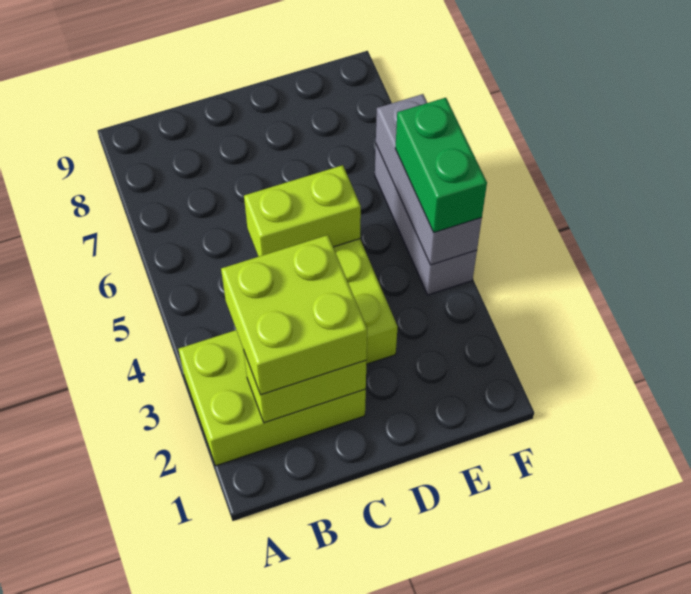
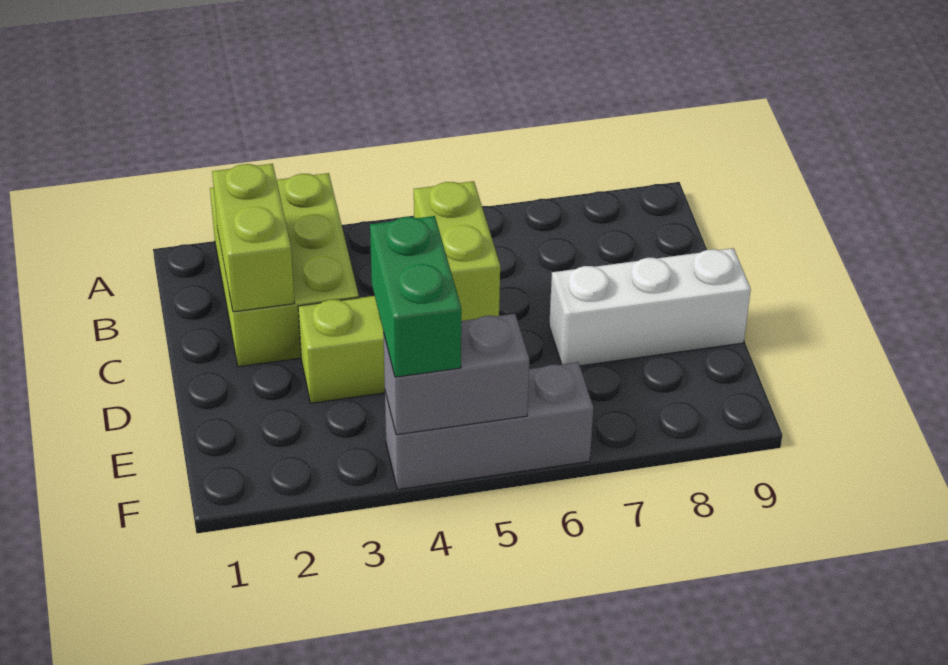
lime 2x2 brick [221,235,367,395] -> none
none -> white 1x3 brick [549,248,751,366]
grey 1x3 brick [376,94,482,265] -> grey 1x2 brick [383,314,529,435]
green 1x2 brick [395,98,487,233] -> green 1x2 brick turned to [370,216,461,377]

